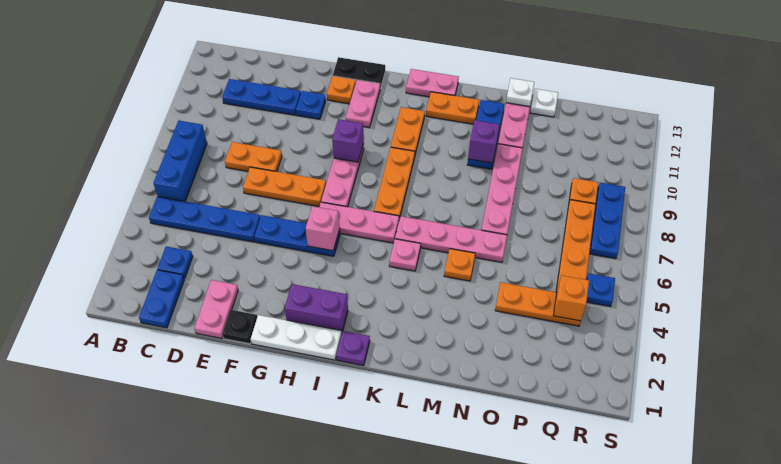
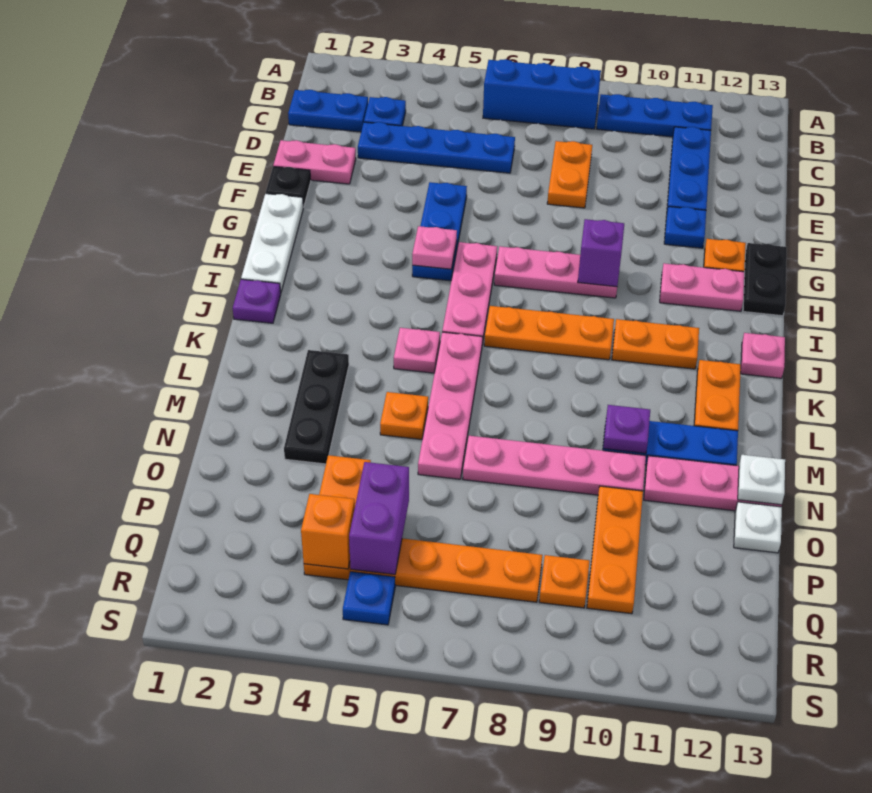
blue 1x4 plate [149,197,260,242] -> blue 1x4 plate turned to [358,122,515,173]
orange 1x3 plate [243,167,326,206] -> orange 1x3 plate moved to [587,486,643,614]
purple 1x2 brick [285,284,348,334] -> purple 1x2 brick moved to [349,462,409,575]
pink 1x1 brick [306,206,340,251] -> pink 1x1 plate [412,226,457,269]
pink 1x2 plate [406,69,459,97] -> pink 1x1 plate [741,333,785,378]
none -> black 1x3 plate [284,350,349,464]
purple 1x1 brick [468,120,499,163] -> purple 1x1 plate [603,405,650,453]
blue 1x3 plate [590,183,625,259] -> blue 1x3 plate moved to [597,94,713,137]

